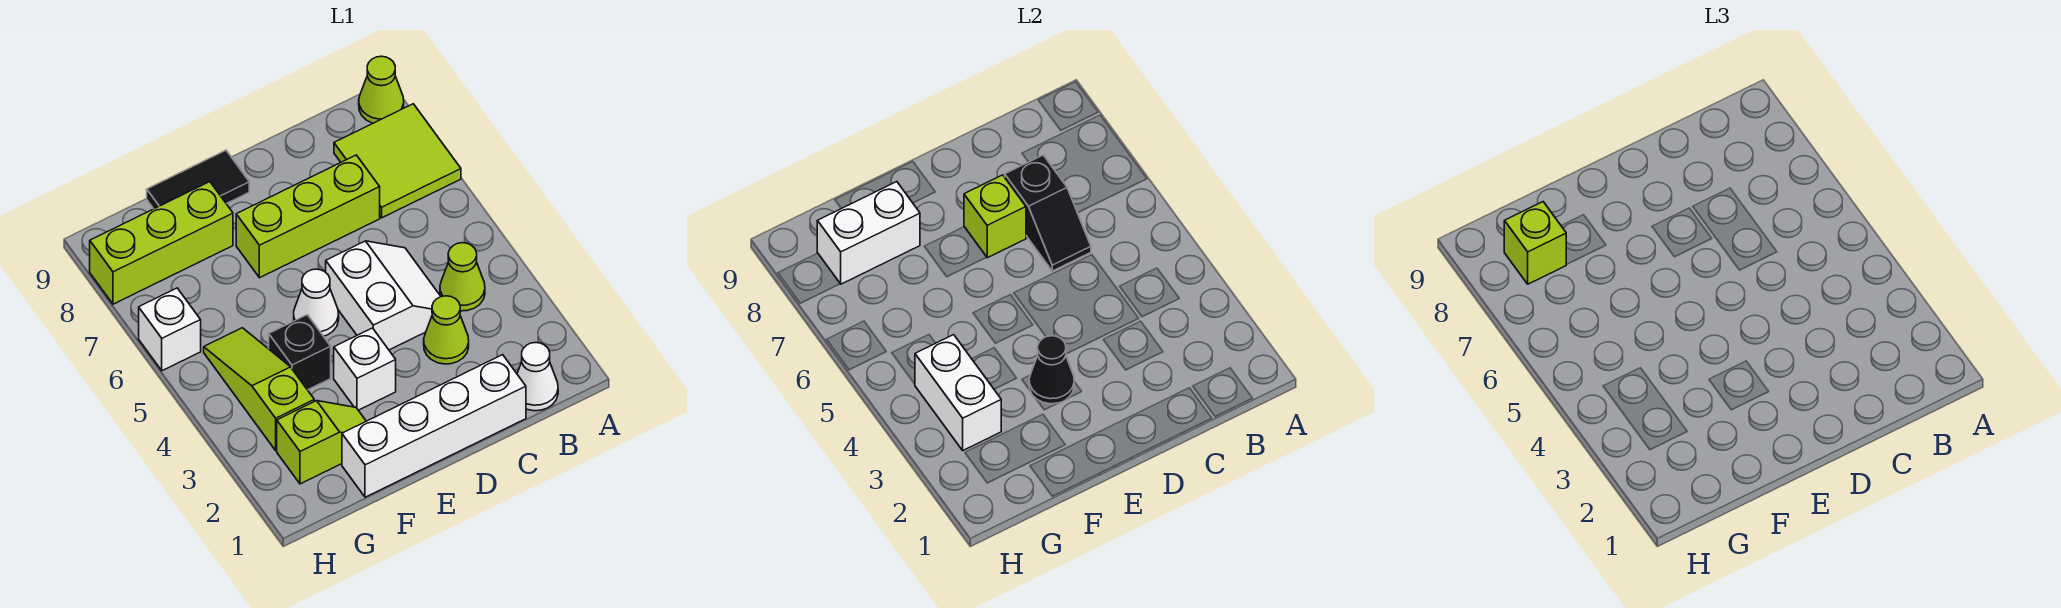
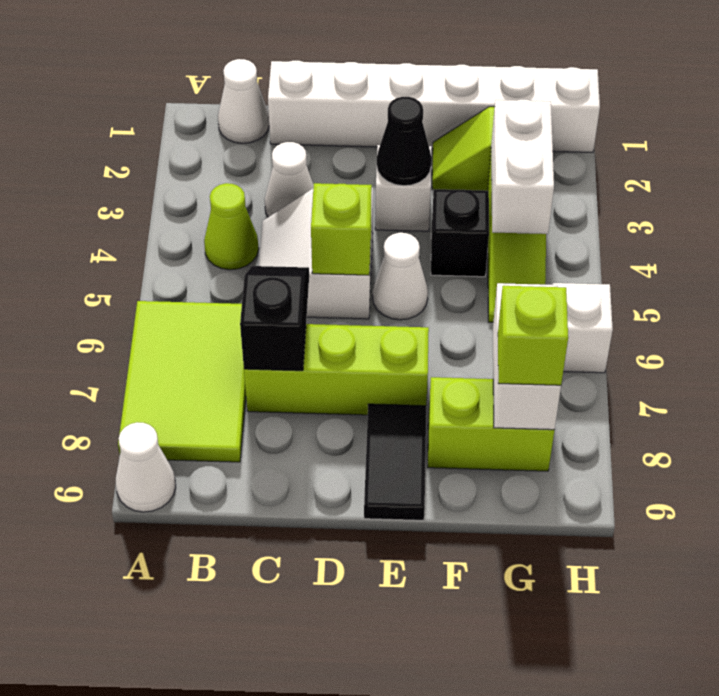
lime 2x2 tile [334,104,461,218] -> lime 2x3 tile [118,301,246,462]
lime 1x1 cone [359,56,404,123] -> white 1x1 cone [116,422,176,512]
white 1x4 brick [342,355,526,497] -> white 1x6 brick [268,61,600,152]
lime 1x1 cone [424,296,469,364] -> white 1x1 cone [265,142,314,217]
lime 1x1 brick [964,175,1026,258] -> lime 1x1 brick moved to [311,183,372,275]
black 1x2 tile [147,150,249,209] -> black 1x2 tile turned to [364,404,426,520]
lime 1x3 brick [90,182,233,304] -> lime 1x2 brick [428,377,554,471]
white 1x2 brick [817,182,920,284] -> white 1x2 brick turned to [493,283,561,430]

